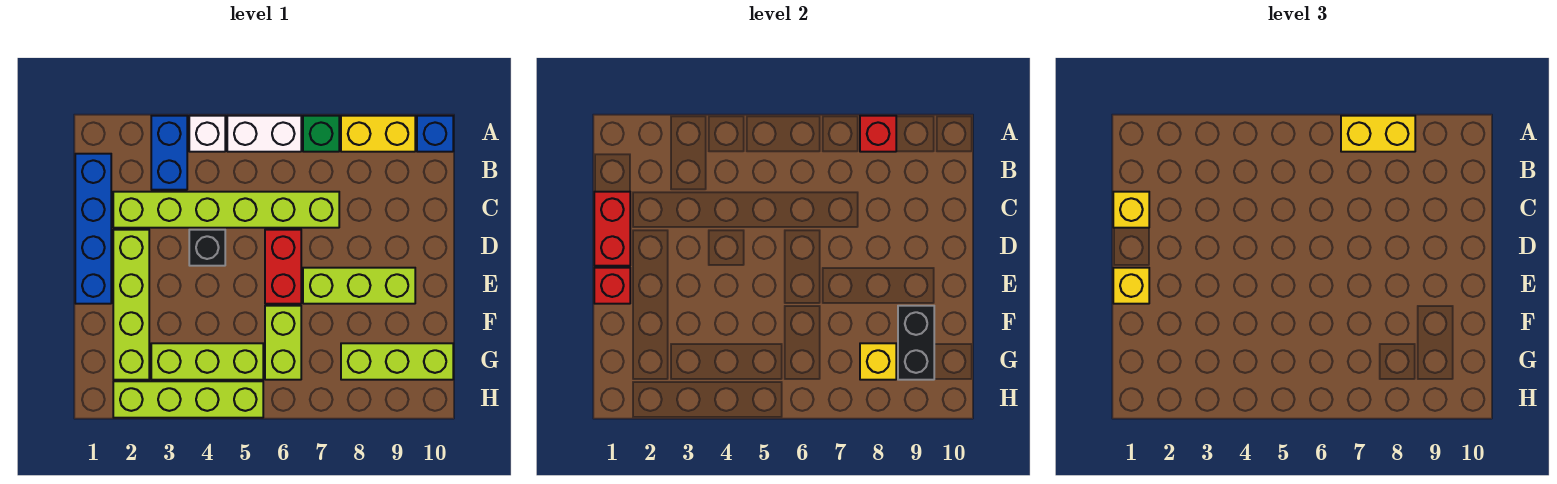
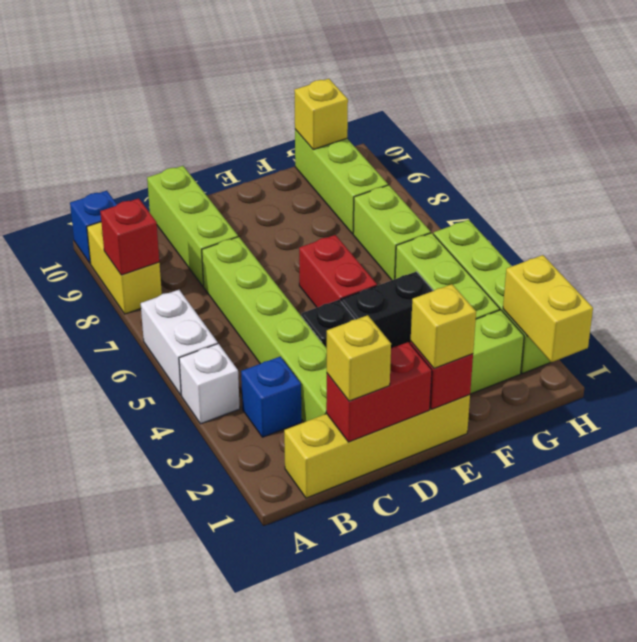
blue 1x2 brick [151,116,187,190] -> blue 1x1 brick [241,357,301,437]
green 1x1 brick [303,116,339,152] -> none
yellow 1x2 brick [1341,116,1415,152] -> yellow 1x2 brick moved to [503,255,593,362]
blue 1x4 brick [75,154,111,304] -> yellow 1x4 brick [284,395,470,498]
red 1x2 brick [265,230,301,304] -> red 1x2 brick turned to [299,235,377,307]
lime 1x3 brick [303,268,415,304] -> lime 1x3 brick moved to [147,166,238,287]
lime 1x2 brick [265,306,301,380] -> lime 1x2 brick turned to [353,185,431,280]
black 1x2 brick [898,306,934,380] -> black 1x2 brick moved to [341,272,433,348]
yellow 1x1 brick [860,343,896,380] -> yellow 1x1 brick moved to [294,79,348,150]

